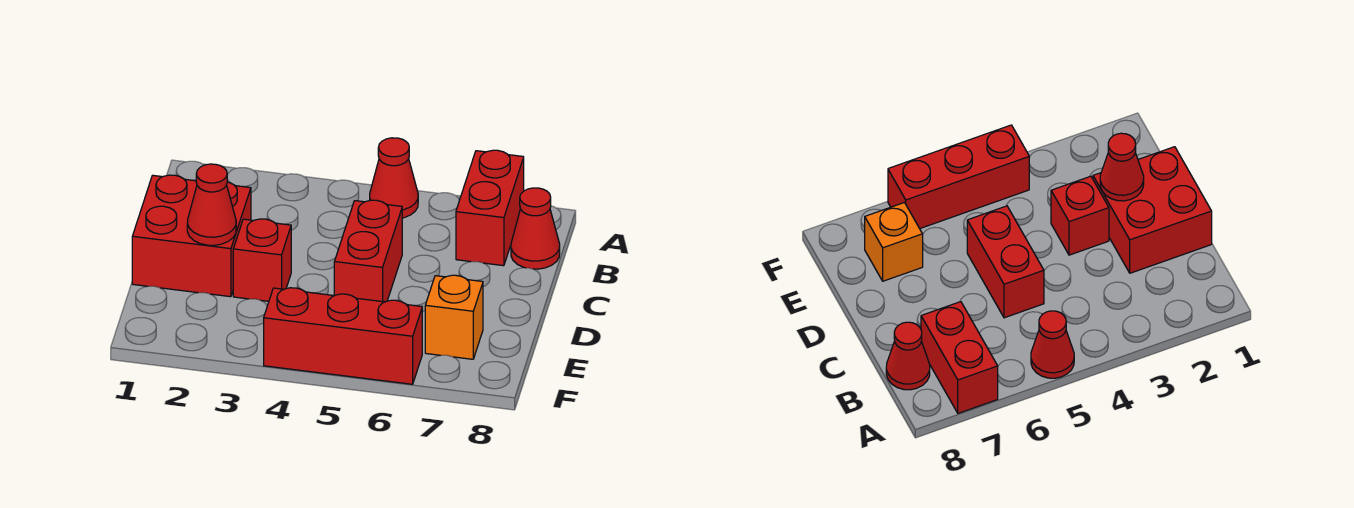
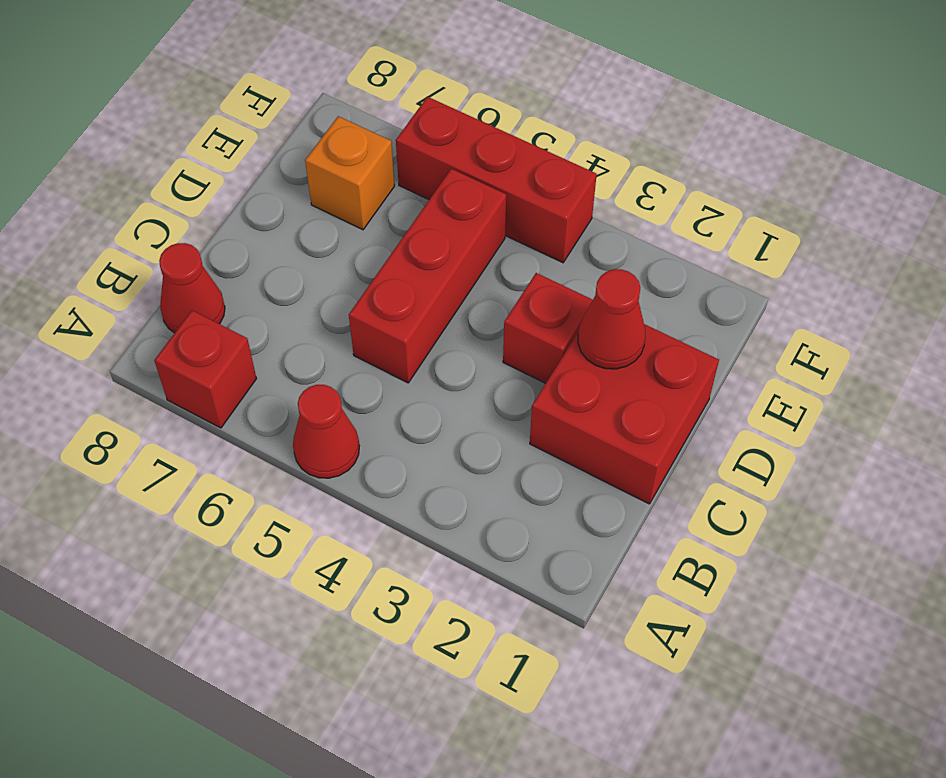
red 1x2 brick [456,150,524,266] -> red 1x1 brick [154,310,257,428]
red 1x2 brick [334,200,402,302] -> red 1x3 brick [349,169,506,383]

